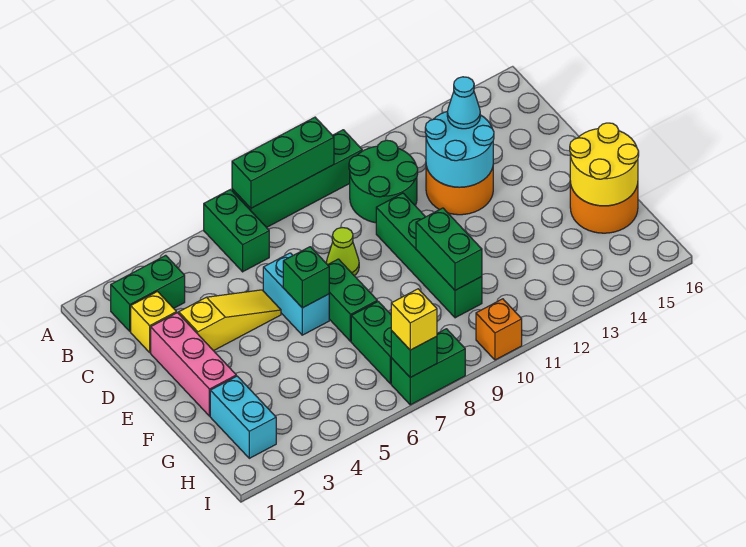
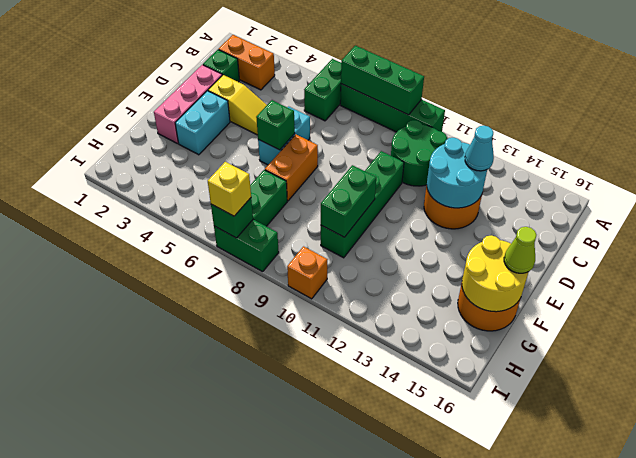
green 1x2 brick [111,255,185,331] -> orange 1x2 brick [219,35,275,90]
yellow 1x1 brick [131,292,177,352] -> green 1x1 brick [203,50,240,82]
lime 1x1 cone [326,228,359,276] -> lime 1x1 cone moved to [504,227,536,273]
green 1x2 brick [328,259,377,341] -> orange 1x2 brick [265,135,318,201]
cyan 1x2 brick [210,376,276,458] -> cyan 1x2 brick moved to [175,91,230,155]

